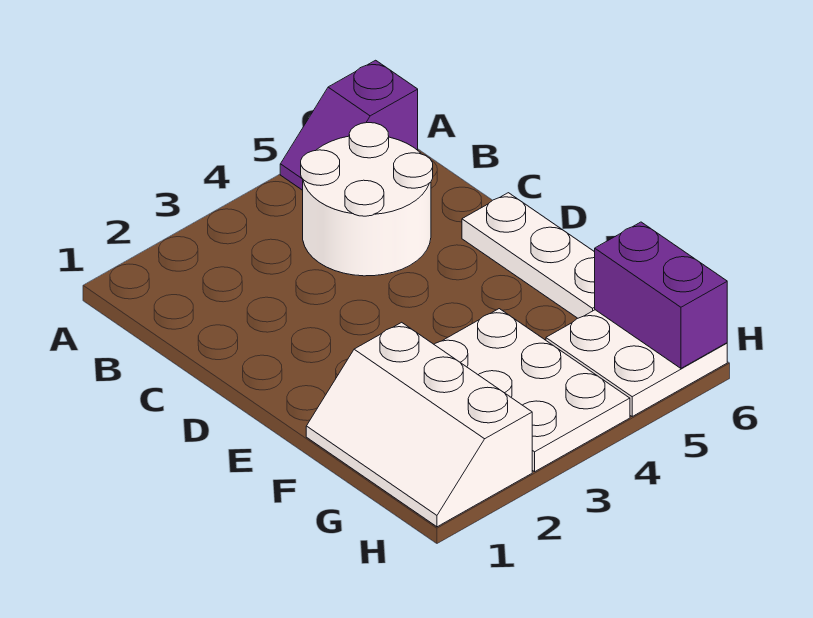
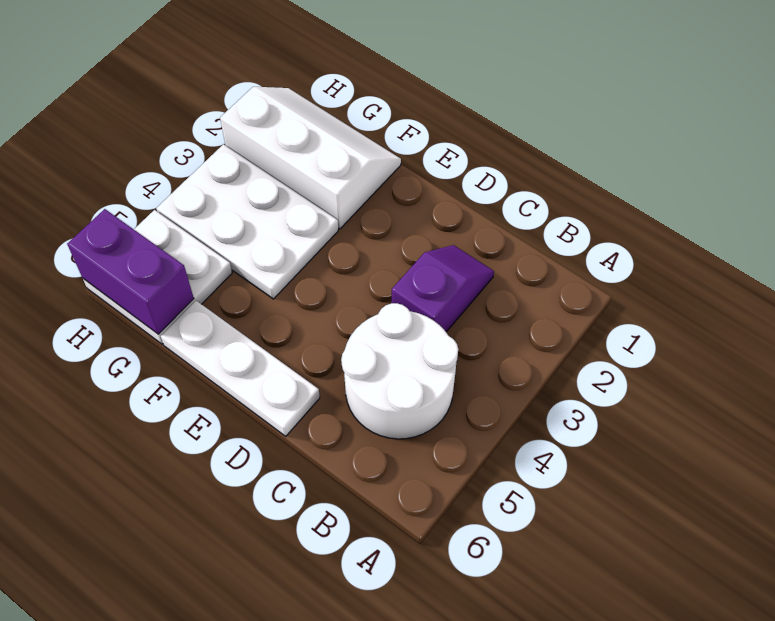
purple 1x2 slope [280,60,418,190] -> purple 1x2 slope moved to [391,245,494,332]

